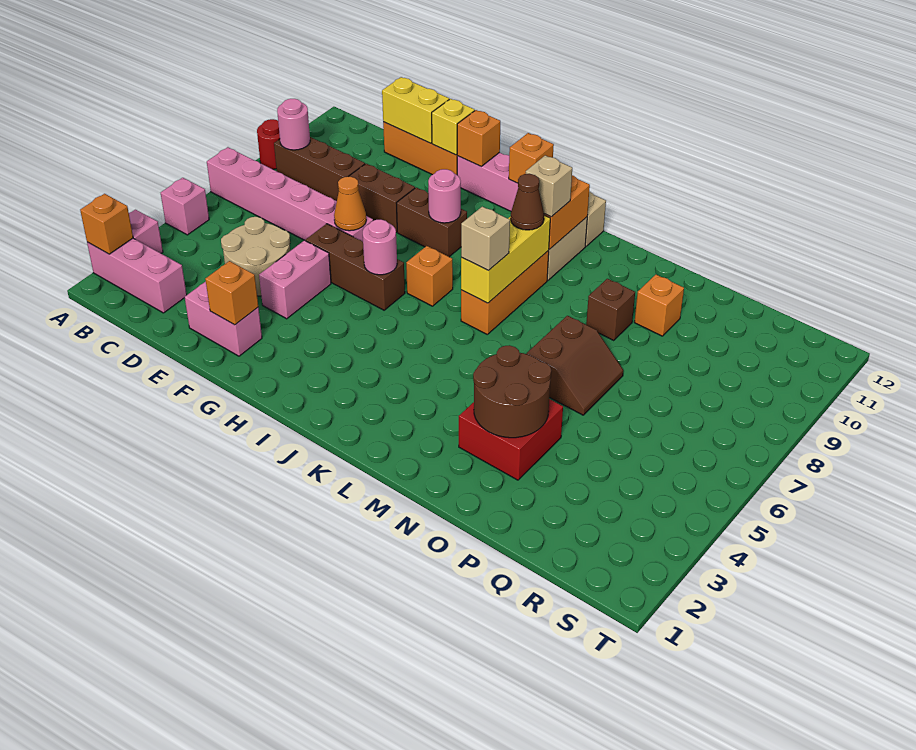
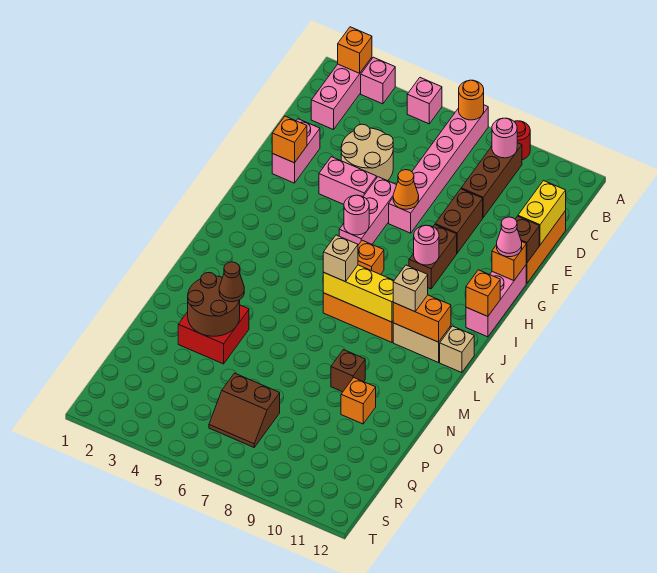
none -> orange 1x1 round brick [459,80,484,120]
brown 1x3 brick [306,224,405,310] -> pink 1x3 brick [339,177,396,245]
yellow 1x1 brick [432,99,475,155] -> brown 1x1 brick [515,216,539,263]
none -> pink 1x1 cone [497,217,522,257]
brown 1x1 cone [511,174,544,230] -> brown 1x1 cone moved to [219,262,244,302]
brown 2x2 slope [527,316,623,415] -> brown 2x2 slope moved to [209,373,280,447]

